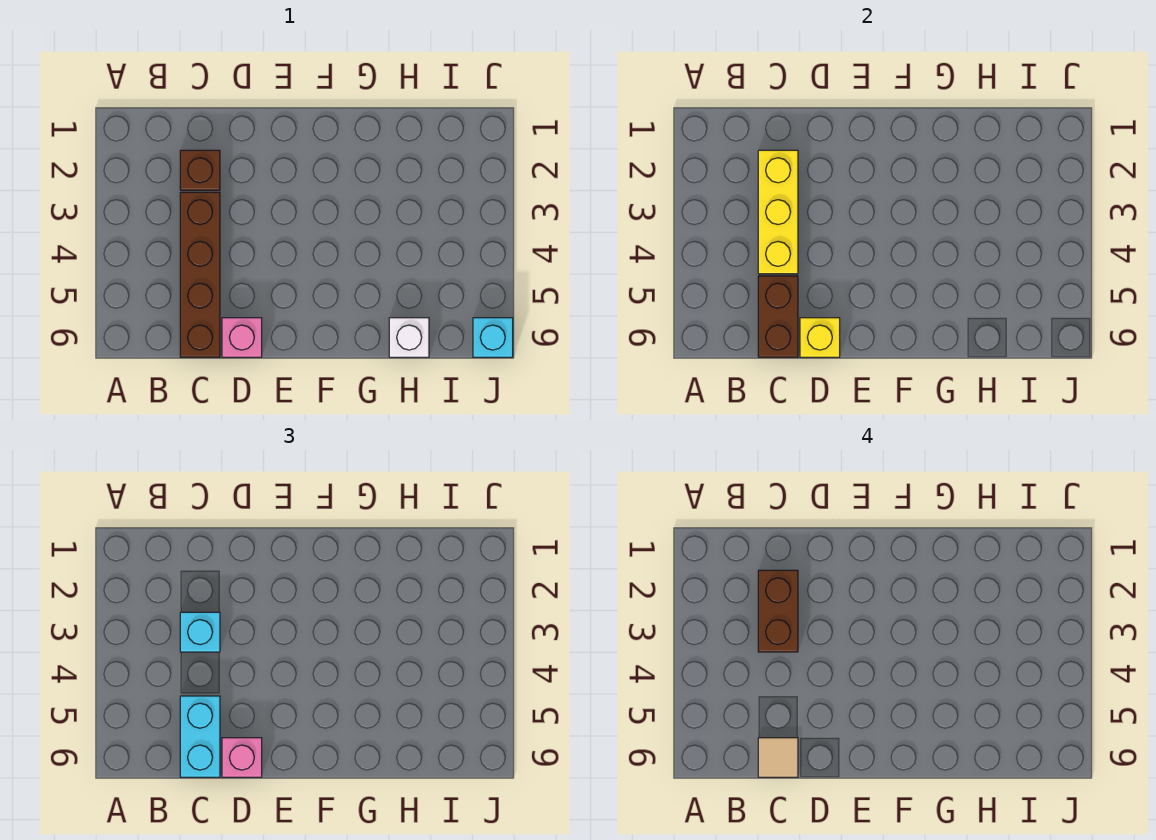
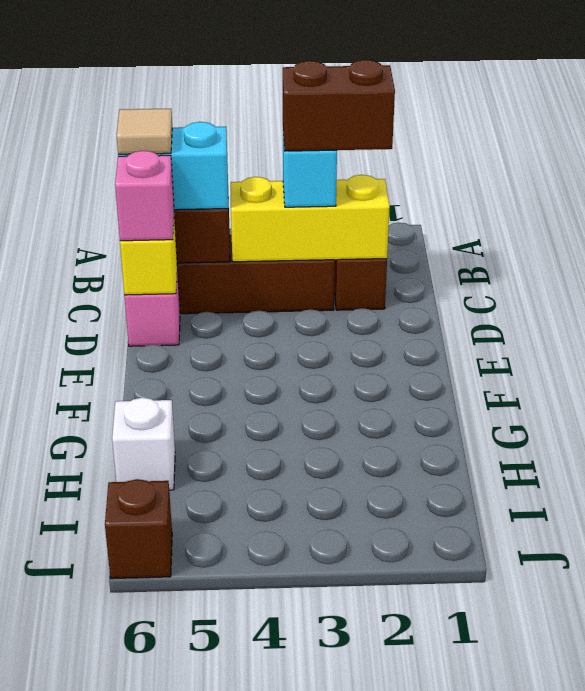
cyan 1x1 brick [473,318,513,357] -> brown 1x1 brick [105,479,172,579]

